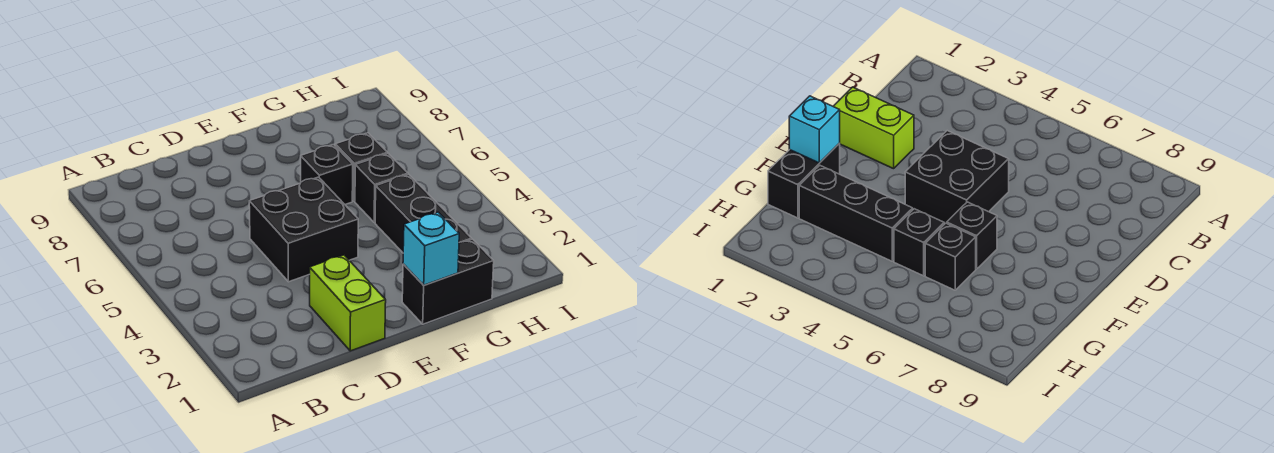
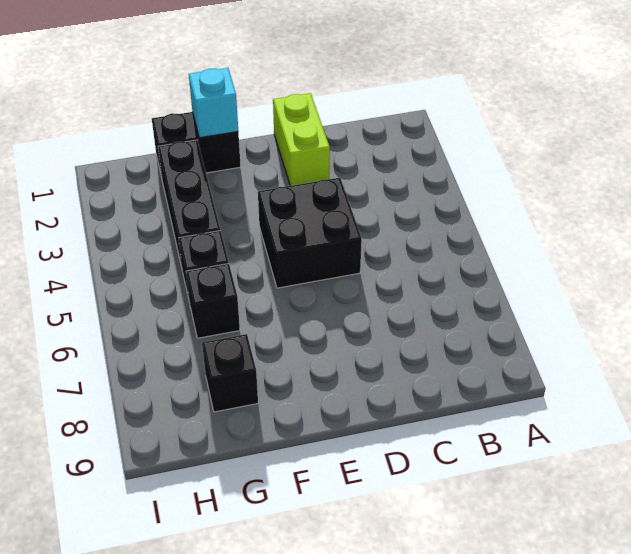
black 1x1 brick [301,144,353,204] -> black 1x1 brick moved to [202,334,258,412]

